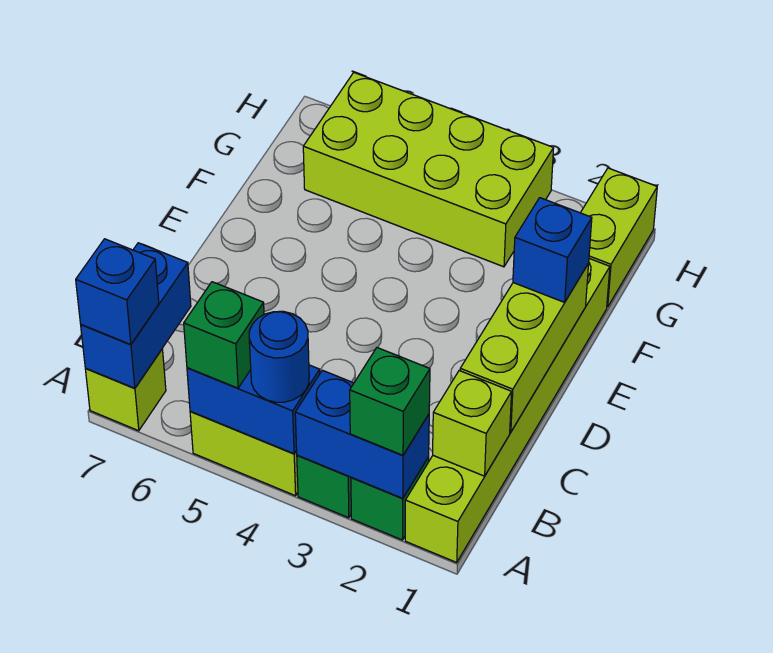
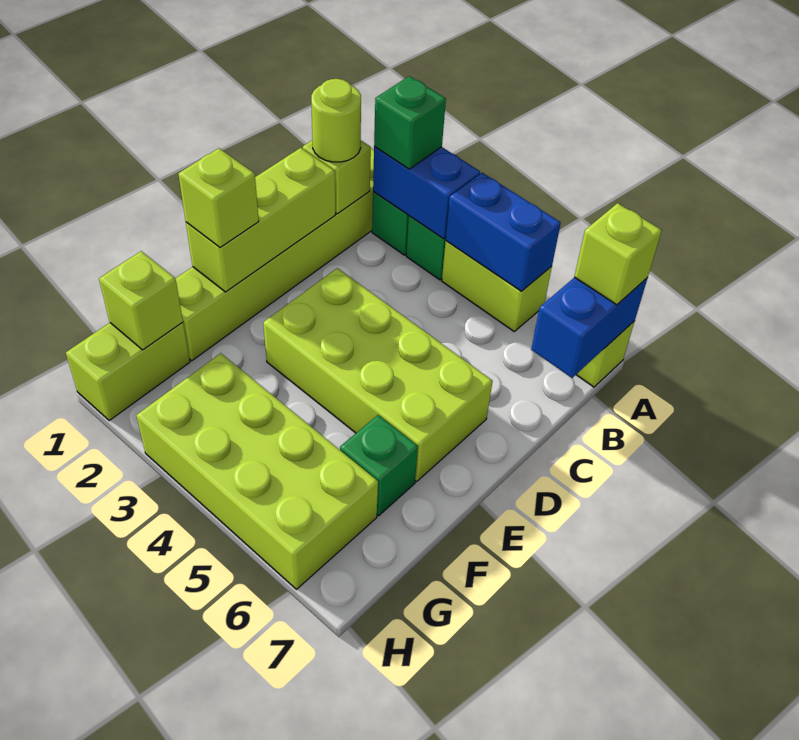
blue 1x1 round brick [249,311,309,402] -> none
green 1x1 brick [184,282,264,388] -> green 1x1 brick moved to [340,415,418,516]
blue 1x1 brick [76,239,159,345] -> lime 1x1 brick [574,203,662,305]
none -> lime 1x1 round brick [311,79,361,162]
none -> lime 2x4 brick [263,268,493,481]
blue 1x1 brick [513,198,592,302] -> lime 1x1 brick [178,148,259,247]
none -> lime 1x1 brick [99,251,183,350]

